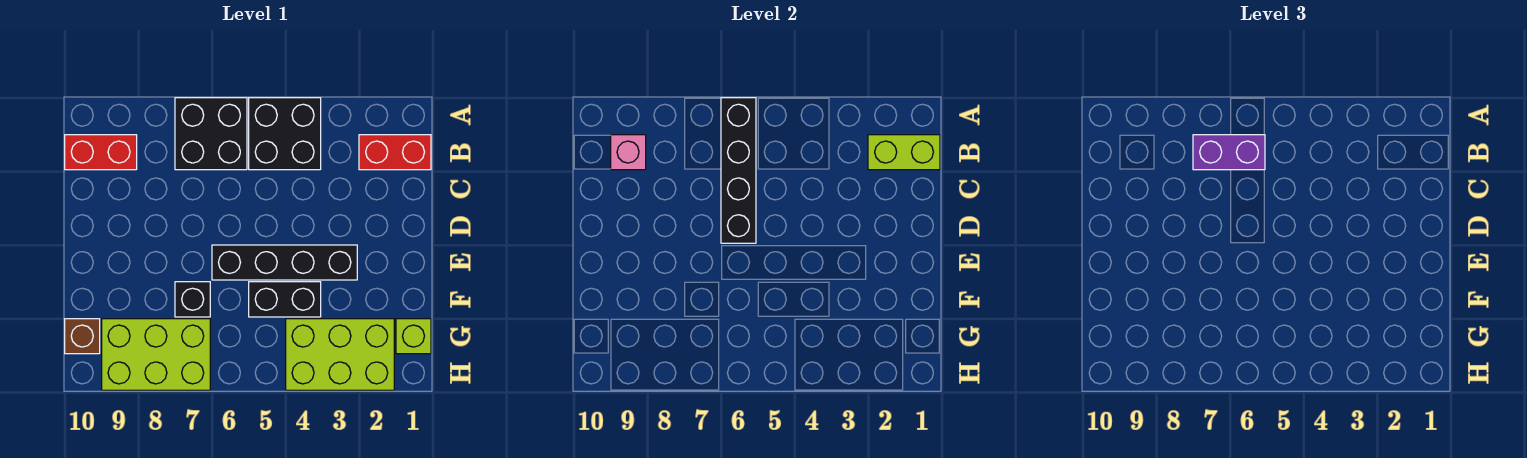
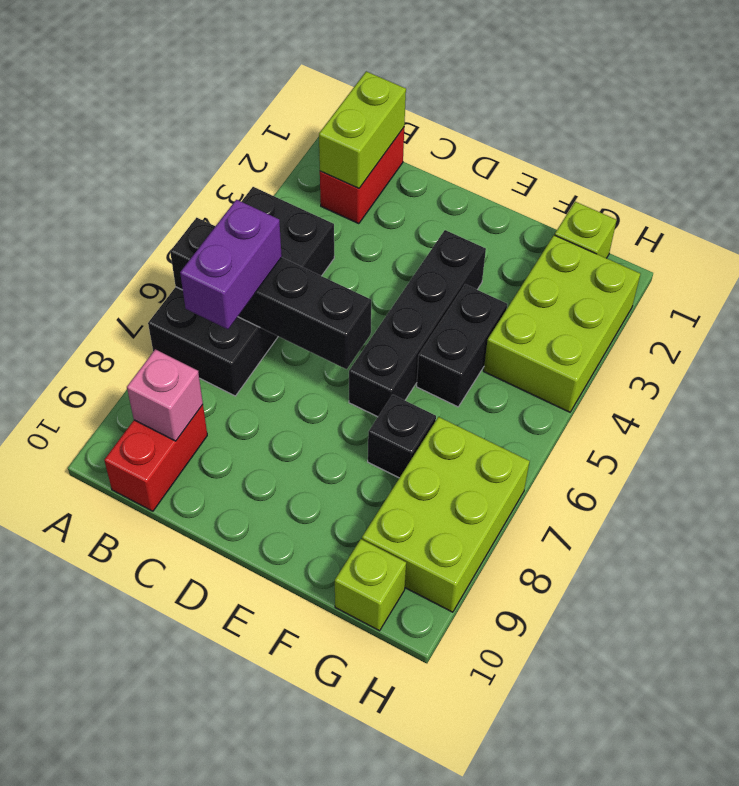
brown 1x1 brick [65,319,100,354] -> lime 1x1 brick [335,539,406,631]

